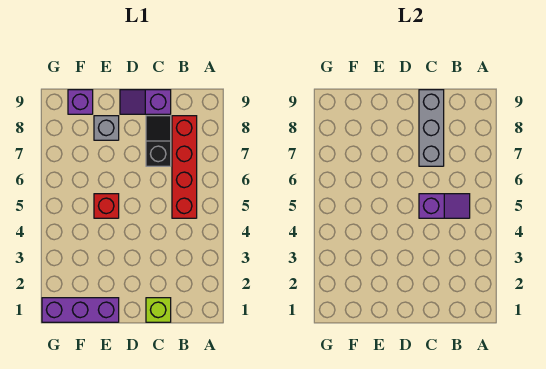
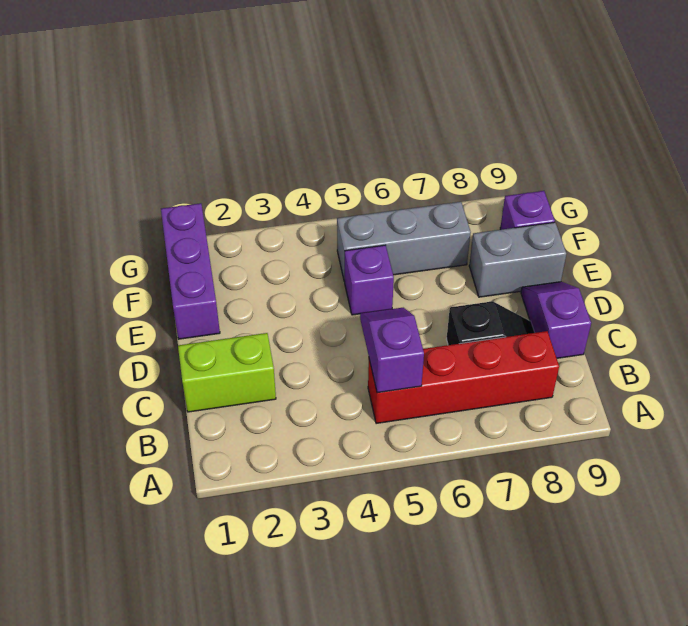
purple 1x2 slope [419,194,470,218] -> purple 1x2 slope turned to [360,308,424,393]
lime 1x1 brick [146,298,171,322] -> lime 1x2 brick [178,333,276,412]
grey 1x3 brick [419,90,444,166] -> grey 1x3 brick moved to [337,202,471,281]
red 1x1 brick [94,194,119,218] -> purple 1x1 brick [344,245,394,315]
grey 1x1 brick [94,116,119,140] -> grey 1x2 brick [469,222,566,297]

